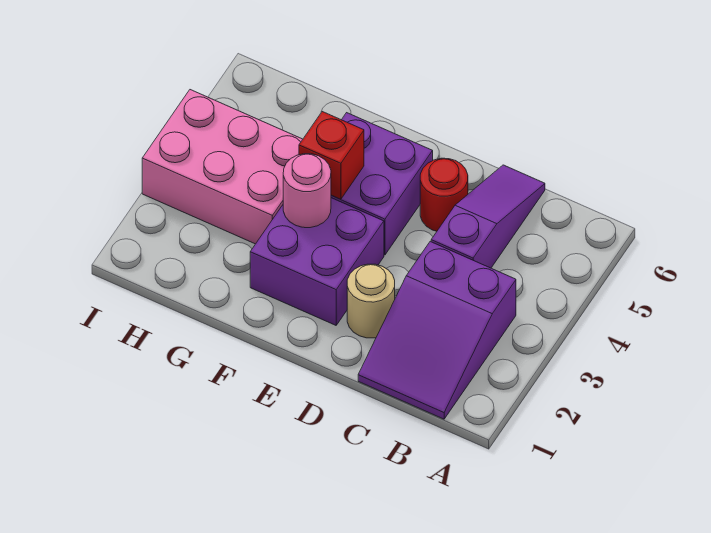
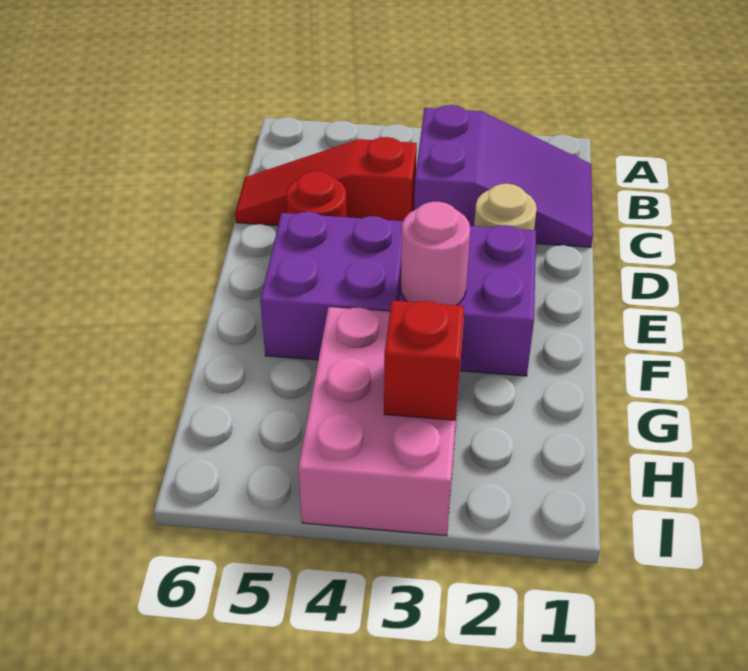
purple 1x3 slope [431,165,545,268] -> red 1x3 slope [235,137,417,226]
red 1x1 brick [299,112,364,199] -> red 1x1 brick moved to [384,301,464,420]

